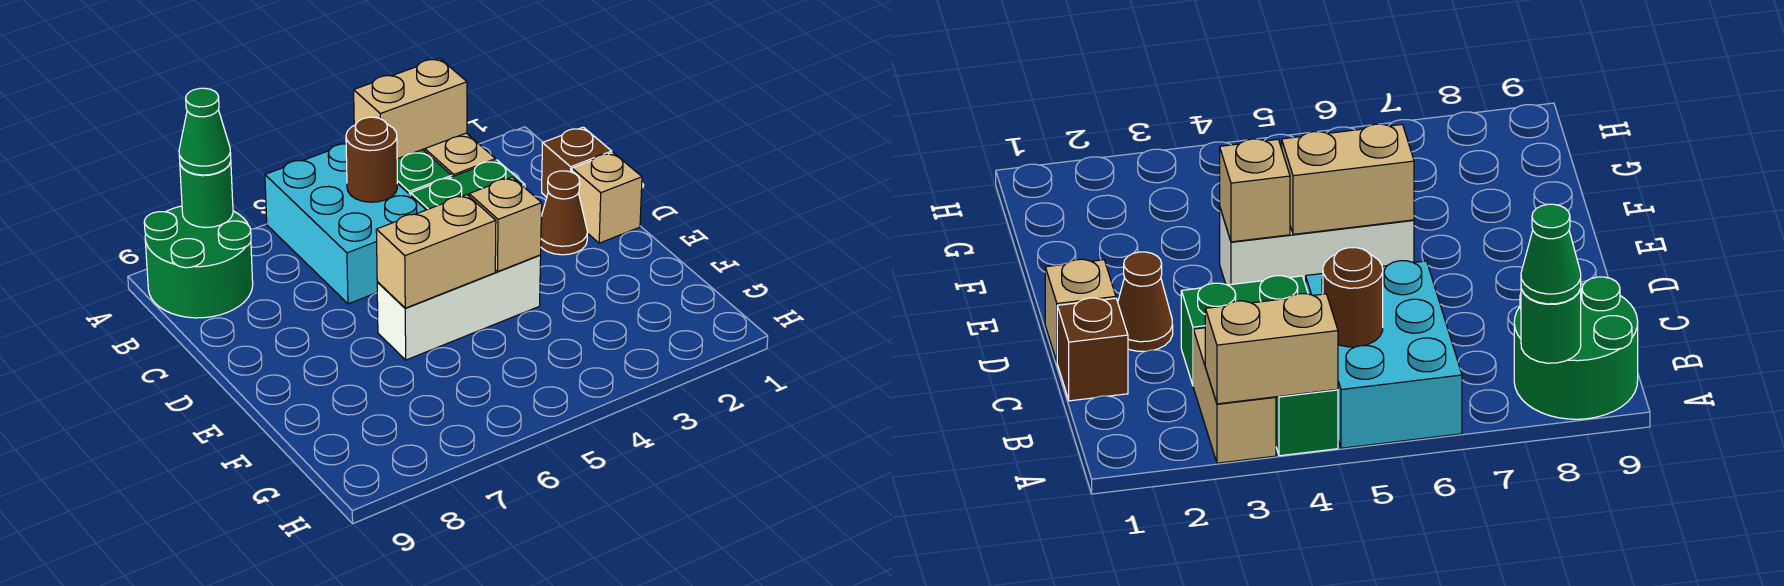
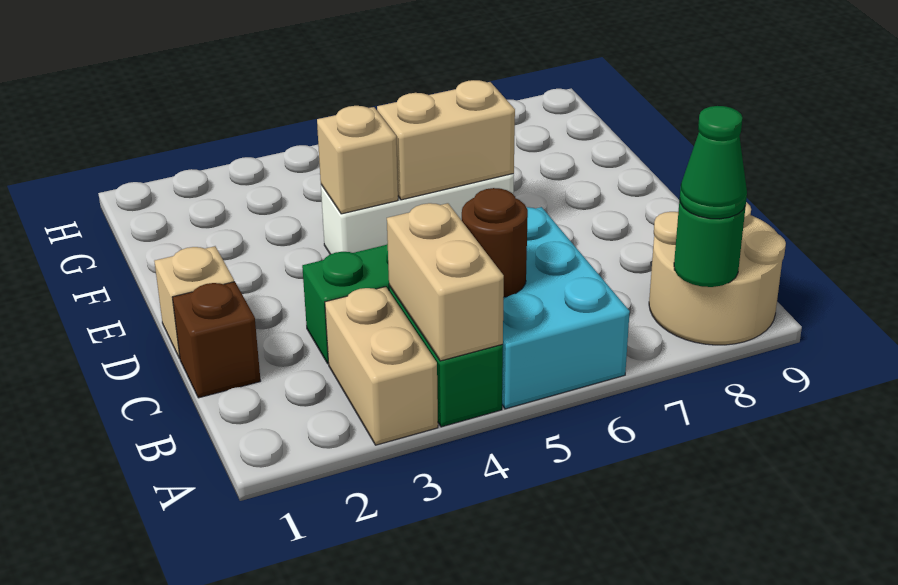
tan 1x2 brick [354,58,467,159] -> tan 1x2 brick turned to [387,203,504,361]
green 2x2 round brick [144,206,253,318] -> tan 2x2 round brick [649,202,786,345]
brown 1x1 cone [541,171,588,255] -> none

